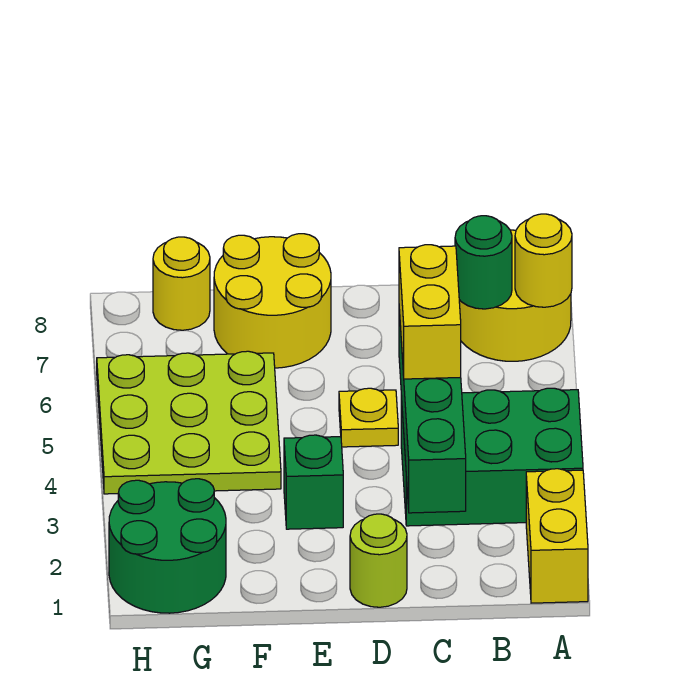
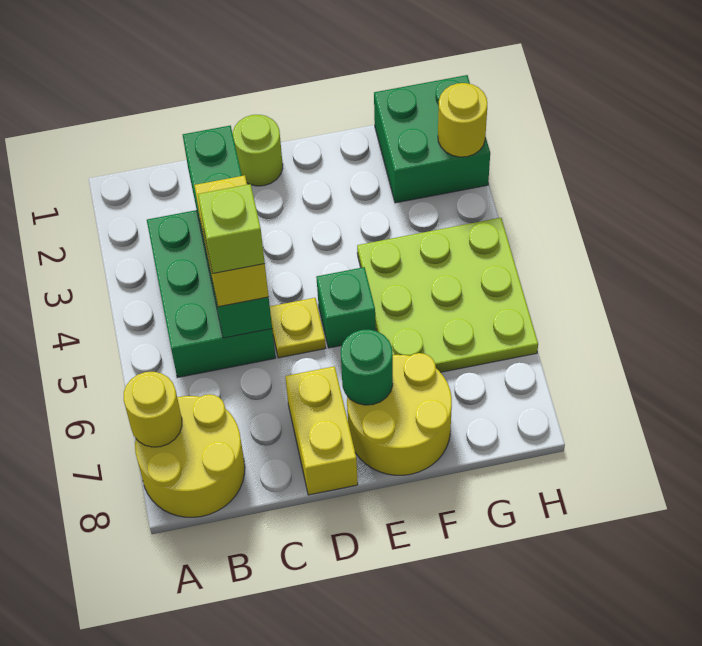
yellow 1x2 brick [526,469,588,603] -> yellow 1x2 brick moved to [285,366,358,495]
green 2x3 brick [401,388,583,526] -> green 2x3 brick turned to [147,210,276,378]
green 1x1 round brick [455,216,512,309] -> green 1x1 round brick moved to [341,330,393,405]
none -> lime 1x1 brick [198,184,265,273]
green 1x1 brick [284,435,343,529] -> green 1x1 brick moved to [316,267,376,348]
green 2x2 round brick [109,479,226,613] -> green 2x2 brick [374,75,490,203]
yellow 1x1 round brick [153,237,210,330] -> yellow 1x1 round brick moved to [438,83,487,157]

